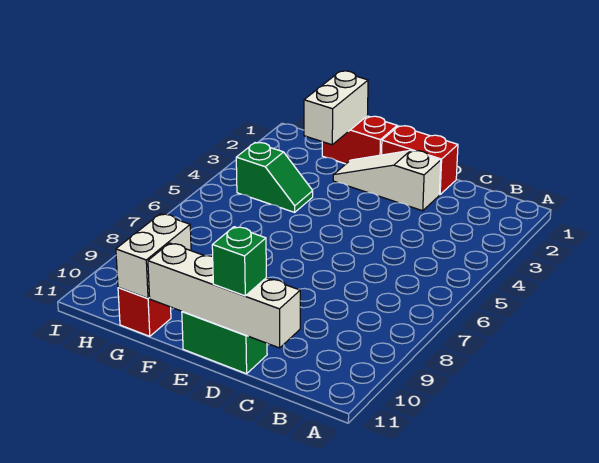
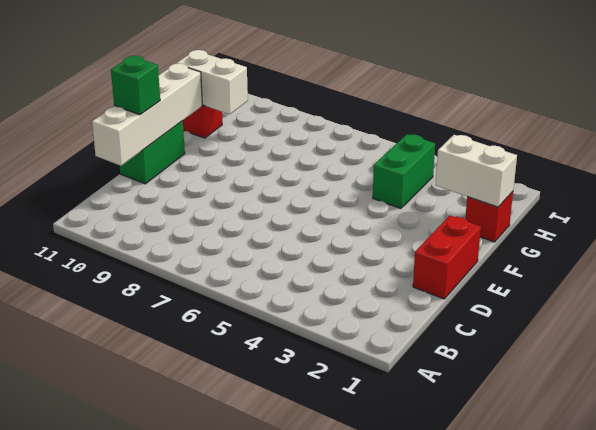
white 1x3 slope [333,150,441,211] -> none
red 1x2 brick [322,116,397,164] -> red 1x1 brick [465,192,513,242]
green 1x2 slope [236,143,313,212] -> green 1x2 brick [373,134,435,208]

